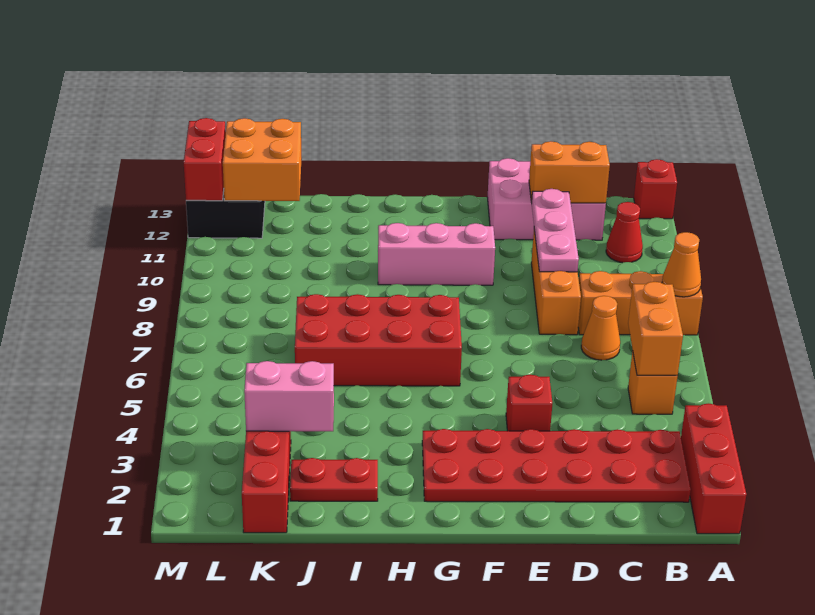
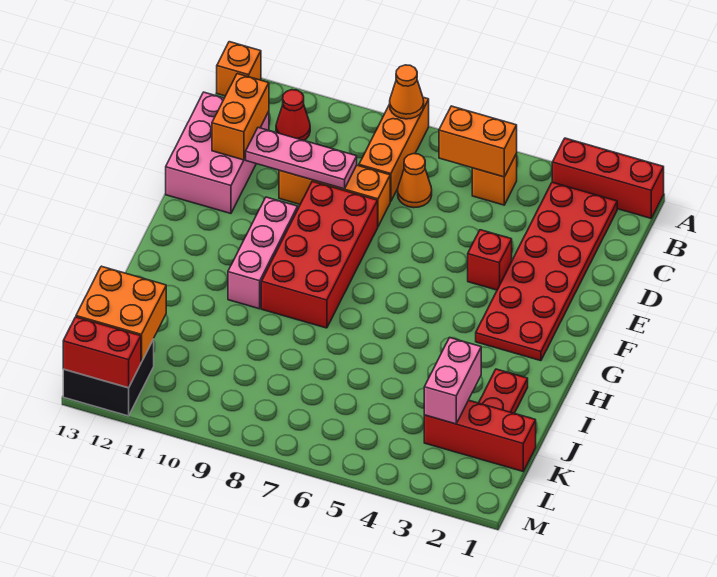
red 1x1 brick [634,159,677,219] -> orange 1x1 brick [217,42,261,96]
red 2x4 brick [295,294,462,386] -> red 2x4 brick moved to [261,181,378,328]

